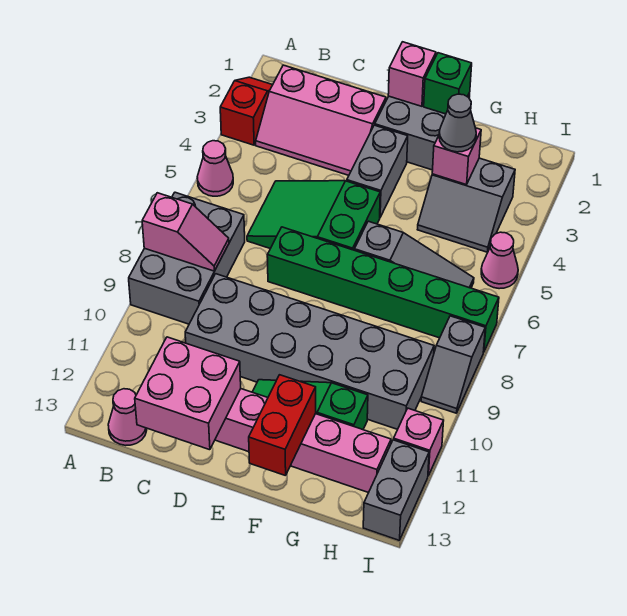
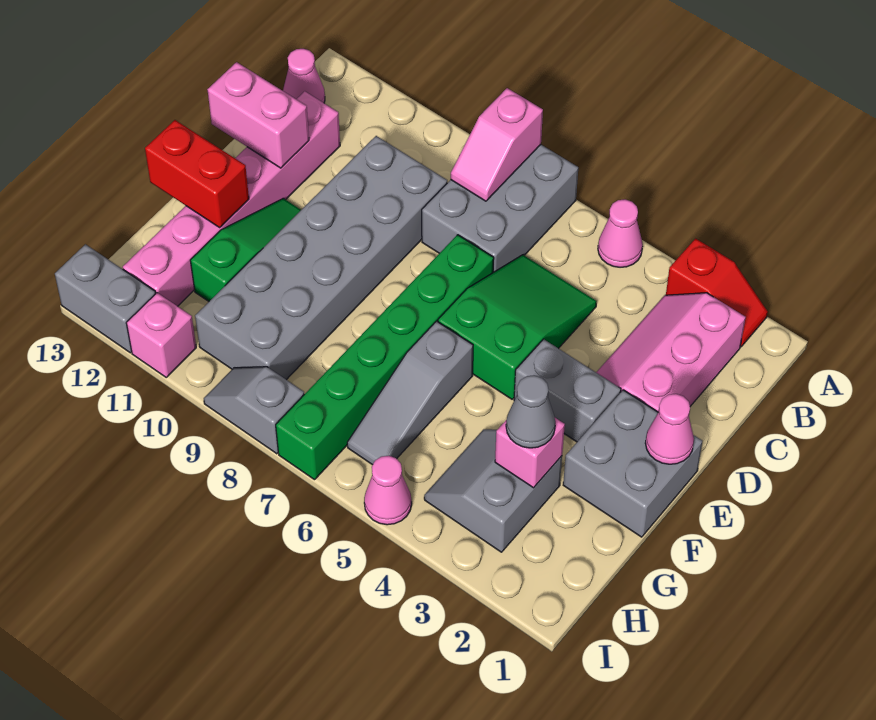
grey 2x3 brick [129,192,245,324] -> grey 2x3 brick turned to [422,145,578,272]
pink 2x2 brick [135,337,241,450] -> pink 1x2 brick [207,62,309,168]
pink 1x1 brick [388,42,436,106] -> pink 1x1 cone [645,394,694,464]
green 1x1 brick [424,53,472,114] -> none

